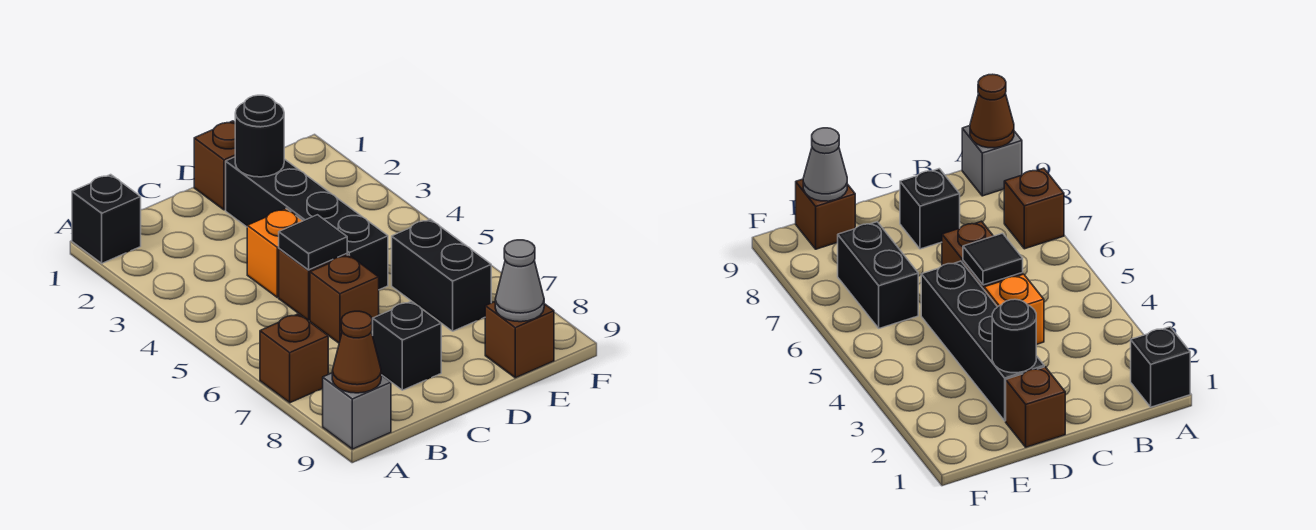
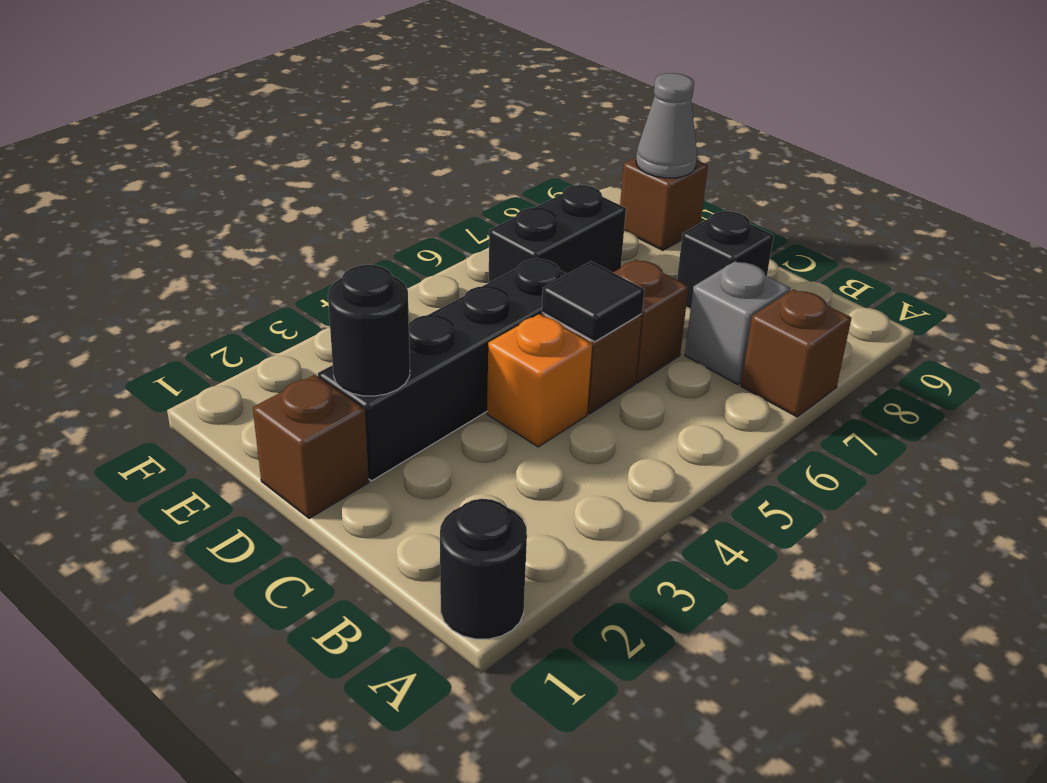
black 1x1 brick [72,175,141,263] -> black 1x1 round brick [440,499,527,639]
grey 1x1 brick [323,373,391,449] -> grey 1x1 brick moved to [685,261,790,384]
brown 1x1 cone [332,311,381,393] -> none

